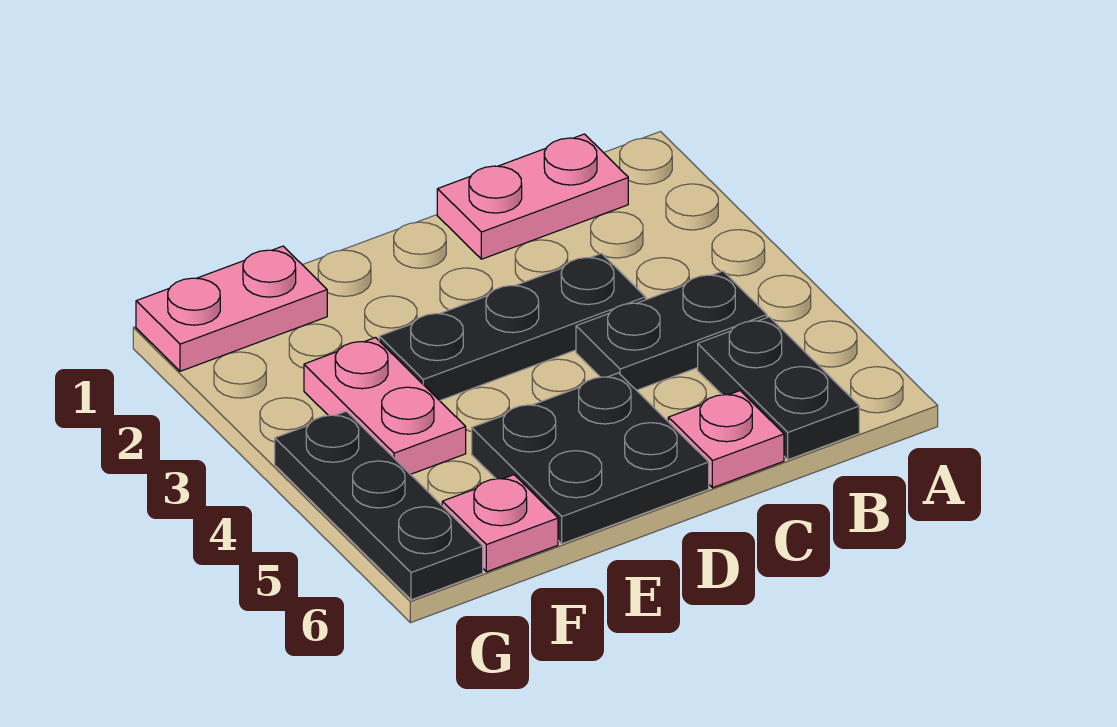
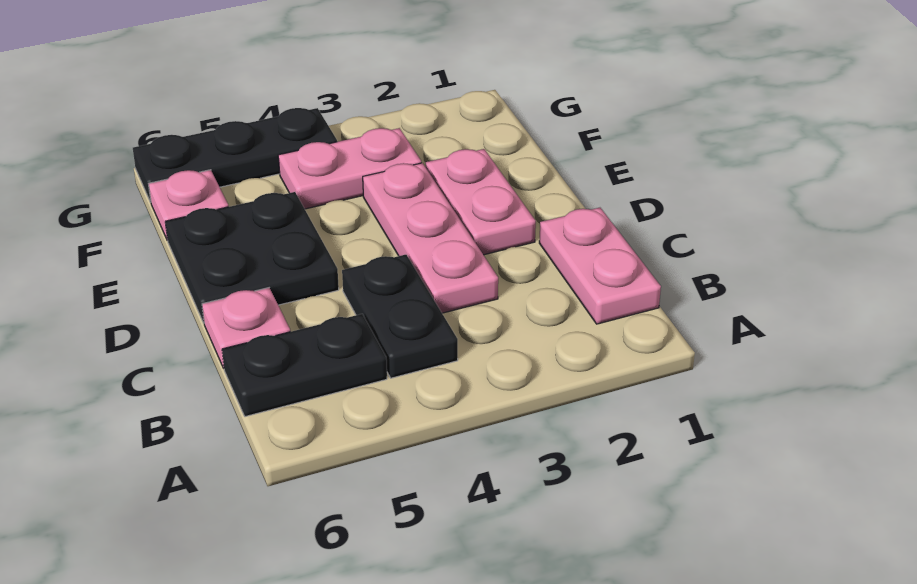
black 1x3 plate [379,254,646,401] -> pink 1x3 plate [363,163,498,313]
pink 1x2 plate [136,246,327,371] -> pink 1x2 plate moved to [426,149,536,255]

